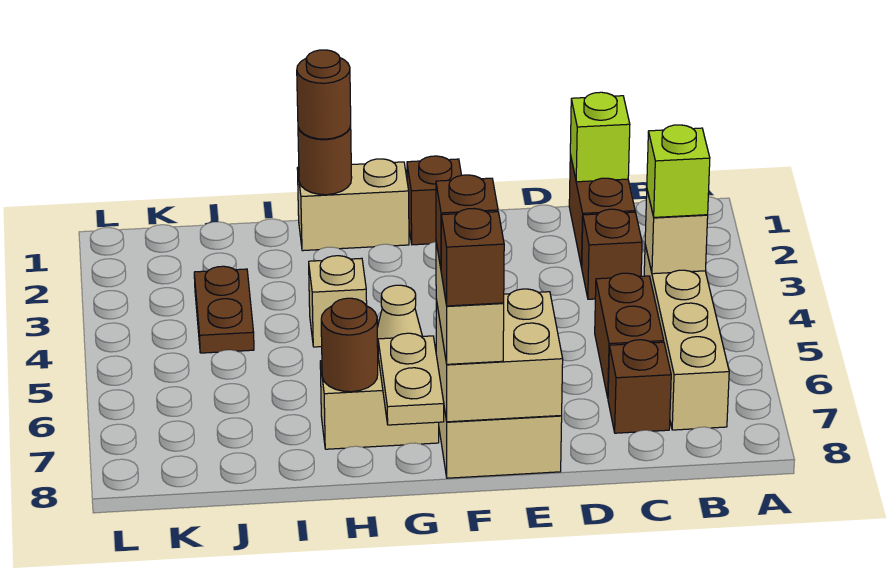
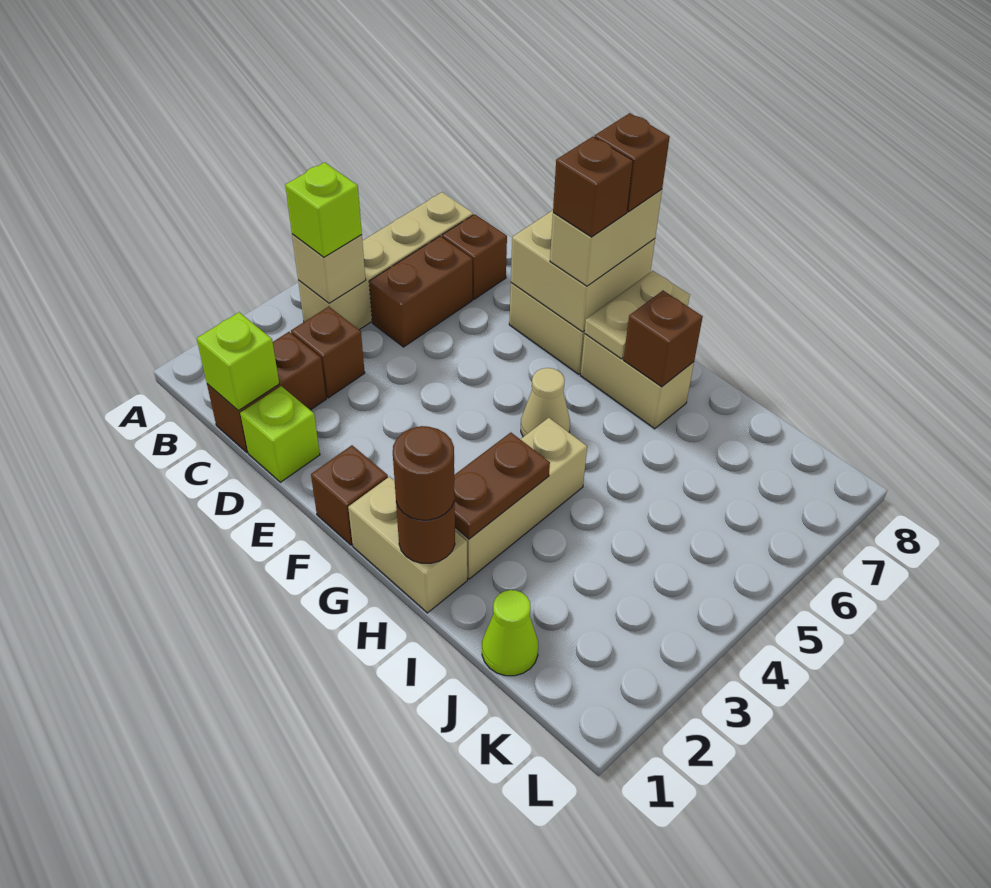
none -> lime 1x1 brick [240,386,320,482]
tan 1x1 brick [309,256,367,347] -> tan 1x3 brick [455,418,587,579]
brown 1x1 round brick [321,298,378,392] -> brown 1x1 brick [623,291,703,387]
none -> lime 1x1 cone [482,590,538,676]
brown 1x2 plate [194,266,254,353] -> brown 1x2 plate moved to [454,433,550,539]

